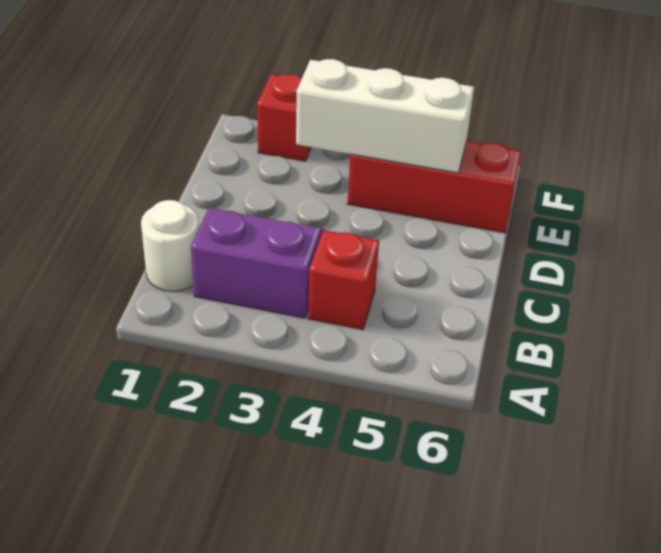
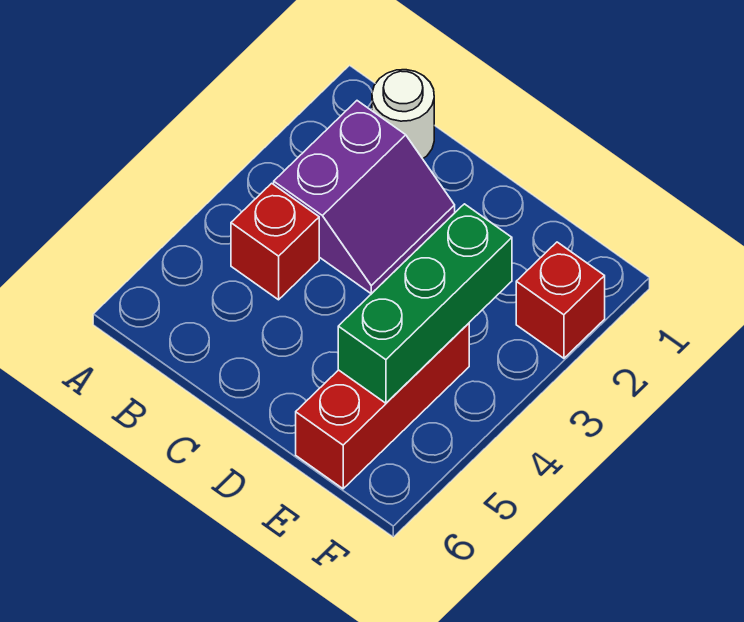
white 1x3 brick [296,59,474,173] -> green 1x3 brick [338,204,512,403]

